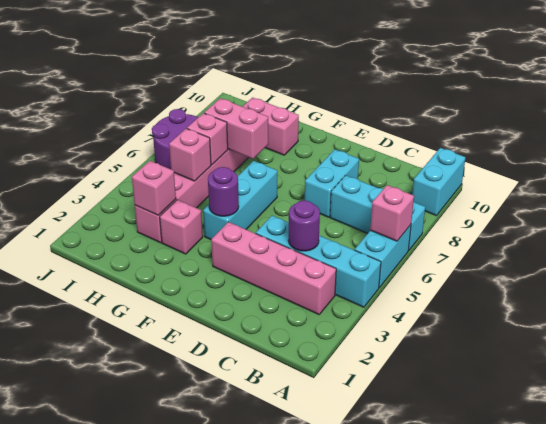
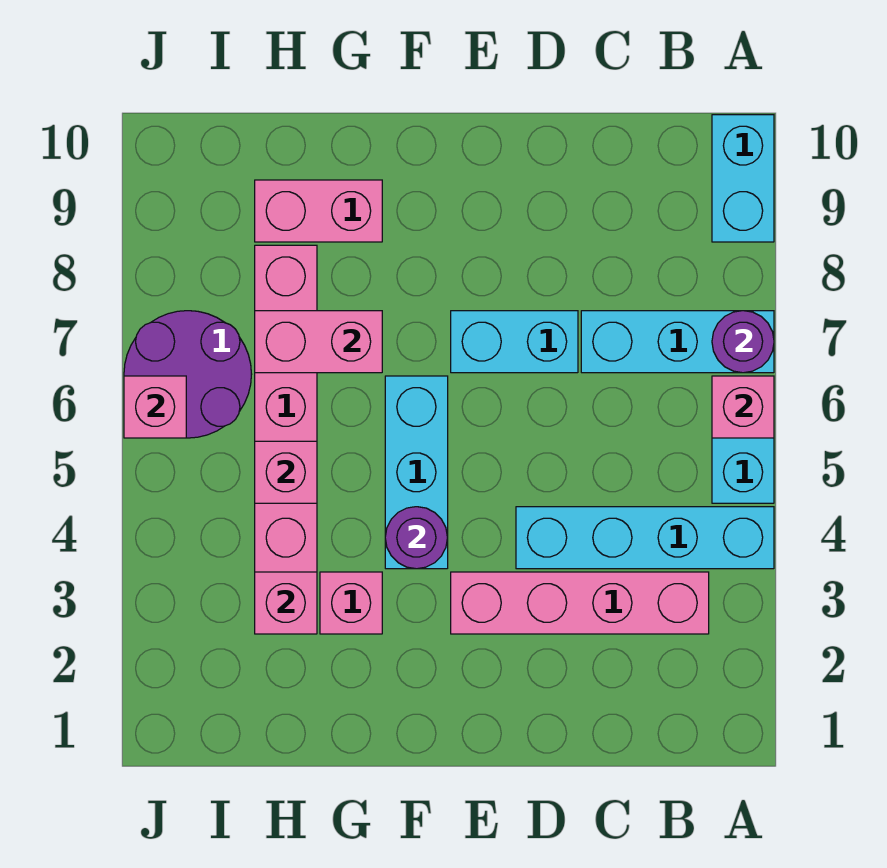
purple 1x1 round brick [288,200,320,251] -> purple 1x1 round brick moved to [712,311,774,373]
cyan 1x2 brick [305,150,359,217] -> cyan 1x2 brick turned to [451,311,578,373]
pink 1x1 brick [187,113,228,165] -> pink 1x1 brick moved to [124,376,186,438]

